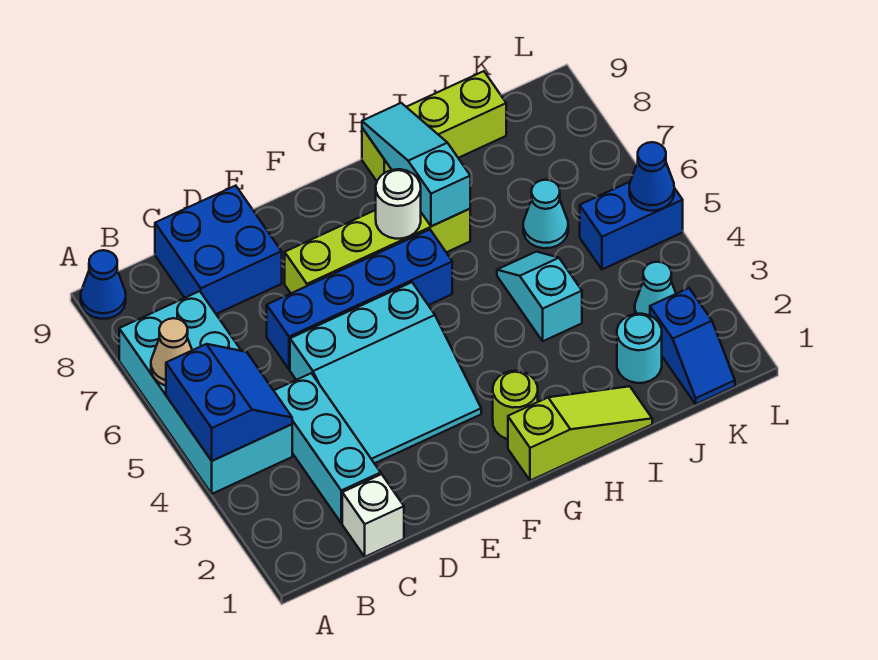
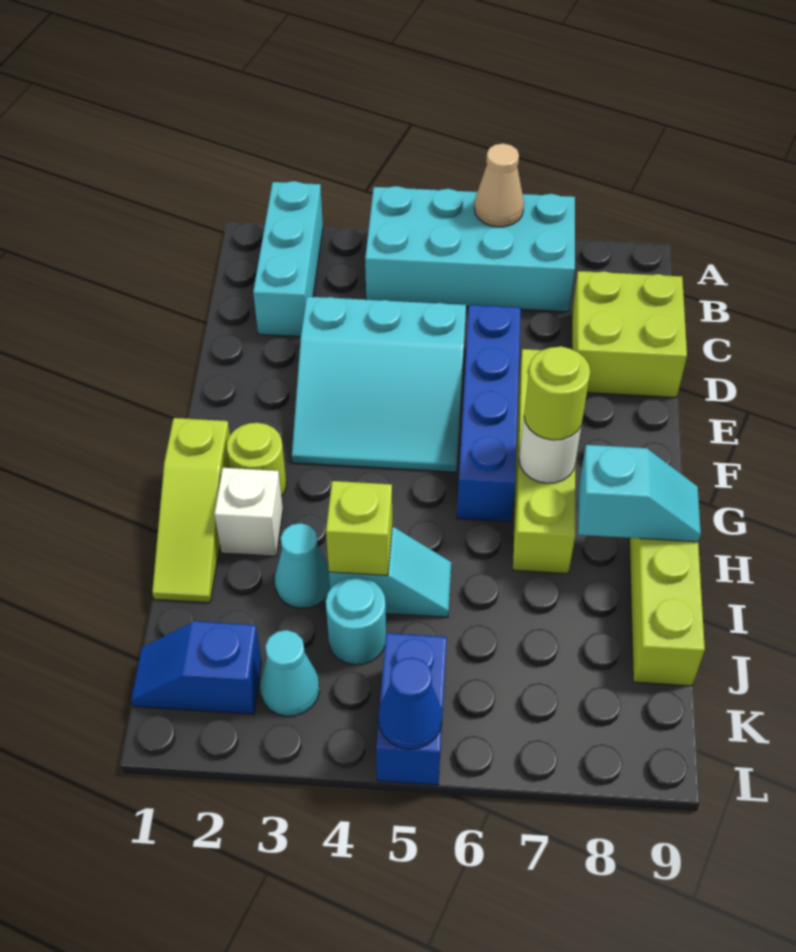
blue 2x2 slope [166,344,292,461] -> none
blue 1x1 cone [81,250,126,319] -> none
white 1x1 brick [342,474,404,557] -> white 1x1 brick moved to [214,468,283,556]
cyan 1x3 brick [274,373,381,523] -> cyan 1x3 brick turned to [253,181,323,337]
blue 2x2 brick [155,186,282,314] -> lime 2x2 brick [572,271,687,398]
cyan 3x3 slope [290,282,481,463] -> cyan 3x3 slope turned to [292,297,466,472]
none -> lime 1x1 round brick [524,346,590,440]
cyan 1x3 slope [362,103,470,226] -> cyan 1x2 slope [578,445,701,542]
none -> lime 1x1 brick [326,481,392,576]
cyan 1x1 round brick [617,314,662,383] -> cyan 1x1 round brick moved to [326,577,386,665]
cyan 1x1 cone [523,180,568,248] -> cyan 1x1 cone moved to [275,523,330,608]

